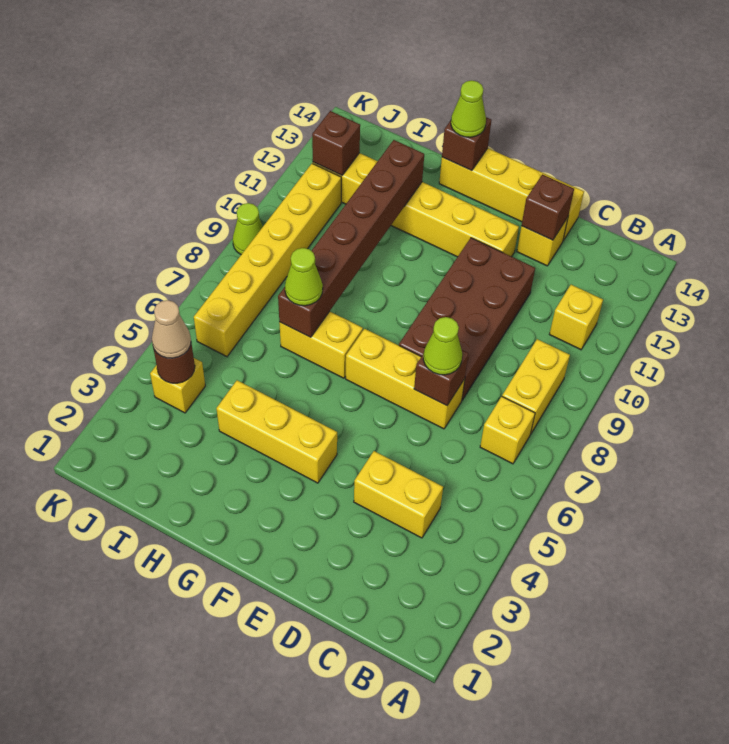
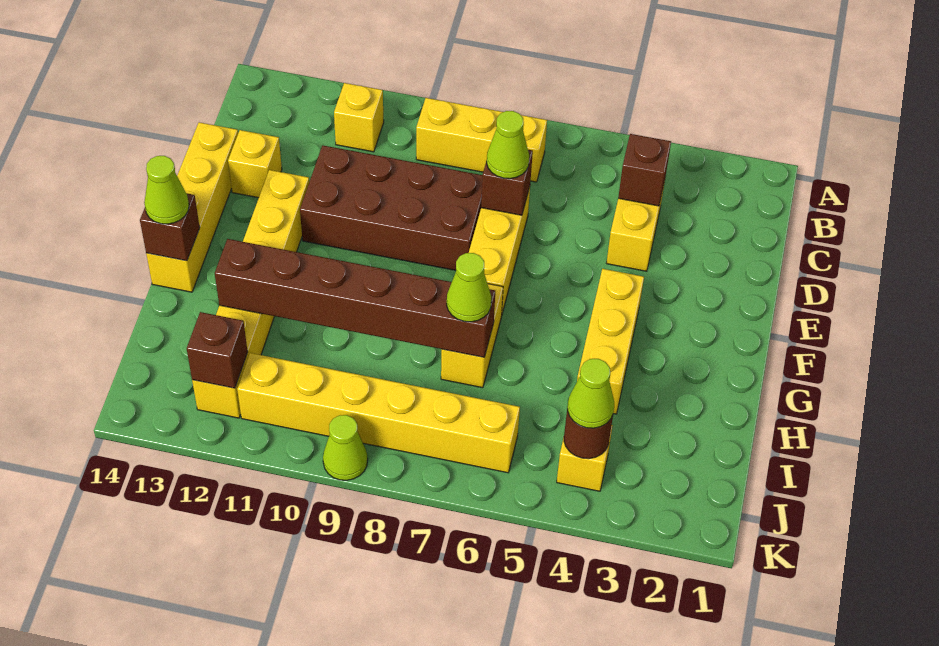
brown 1x1 brick [521,174,574,240] -> brown 1x1 brick moved to [618,134,671,206]
tan 1x1 cone [152,300,191,358] -> lime 1x1 cone [567,359,614,428]

